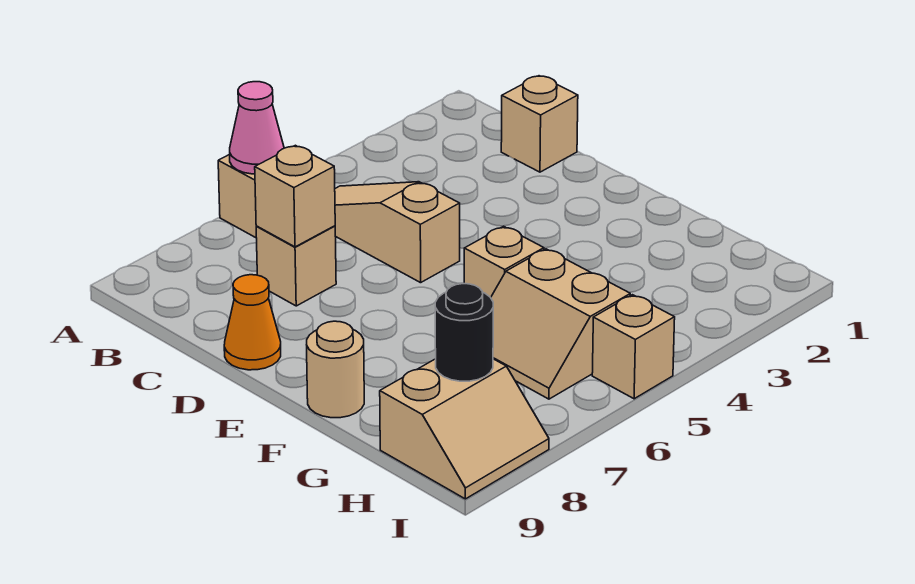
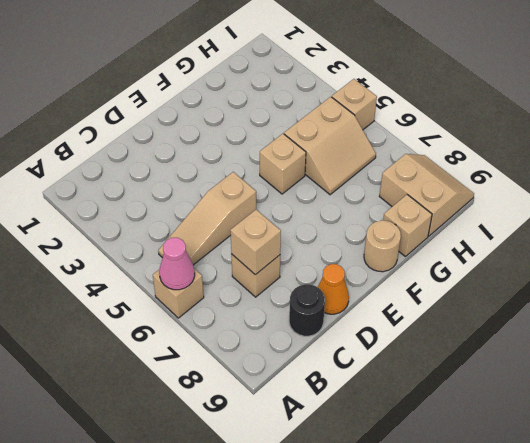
tan 1x1 brick [501,76,578,172] -> tan 1x1 brick moved to [383,195,432,256]
black 1x1 round brick [435,284,493,381] -> black 1x1 round brick moved to [289,284,325,336]

